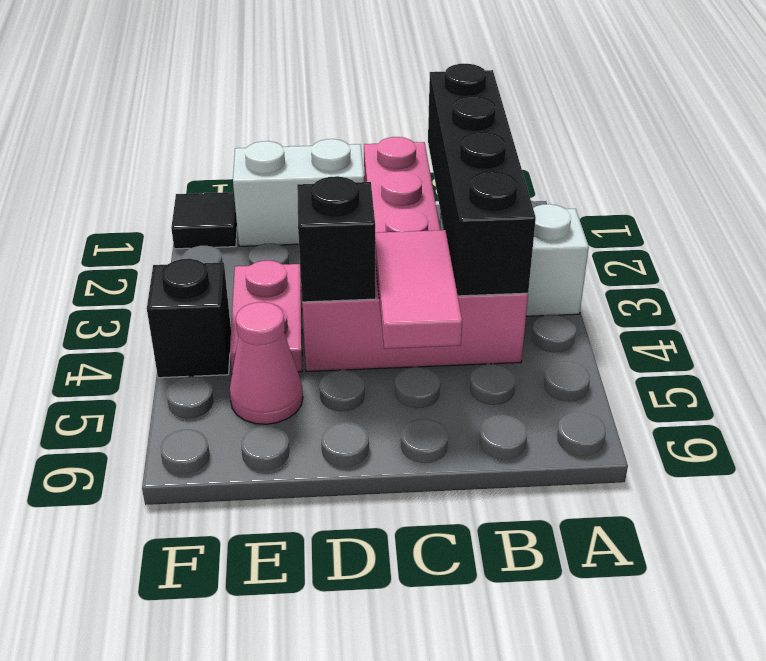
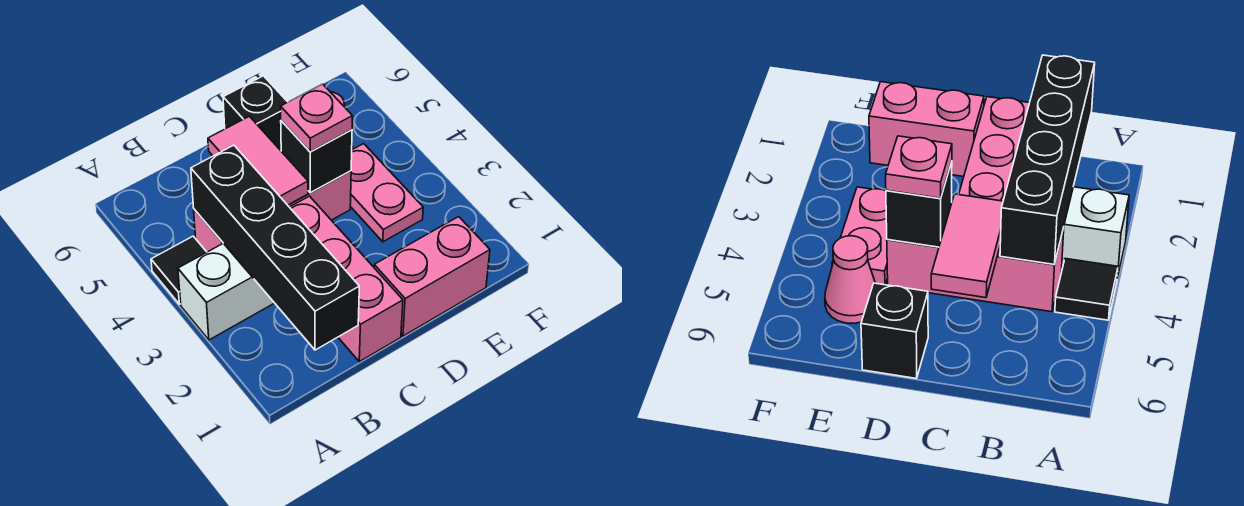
white 1x2 brick [233,139,364,246] -> pink 1x2 brick [374,217,490,336]
none -> pink 1x1 plate [281,84,352,152]
black 1x1 tile [171,192,237,249] -> black 1x1 tile moved to [151,236,207,304]
black 1x1 brick [147,259,231,378] -> black 1x1 brick moved to [223,76,287,151]

